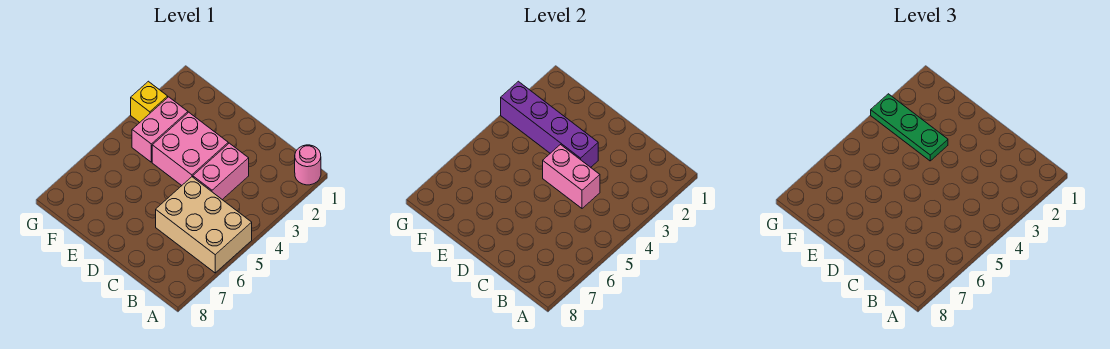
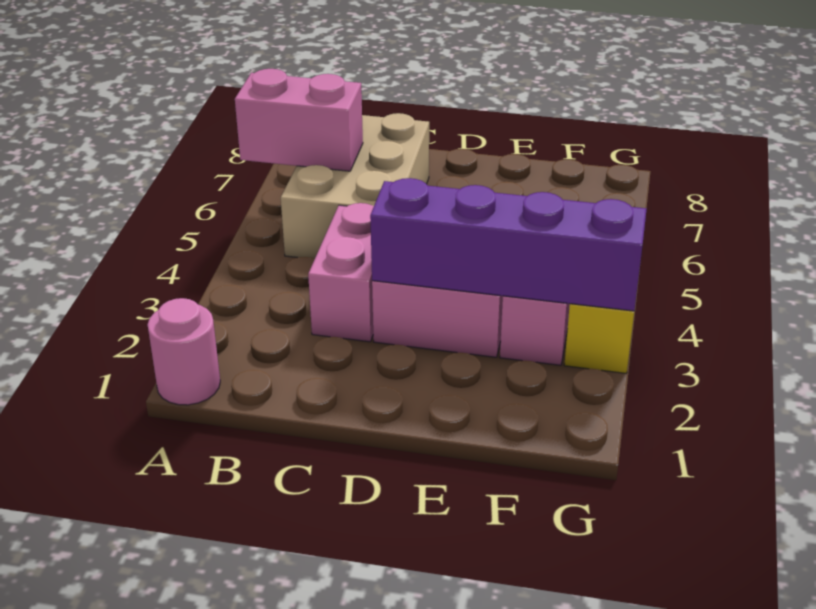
tan 2x3 brick [156,177,252,273] -> tan 2x3 brick turned to [281,113,429,259]
pink 1x2 brick [543,145,600,208] -> pink 1x2 brick moved to [235,69,363,171]
green 1x3 plate [871,94,948,161] -> none

